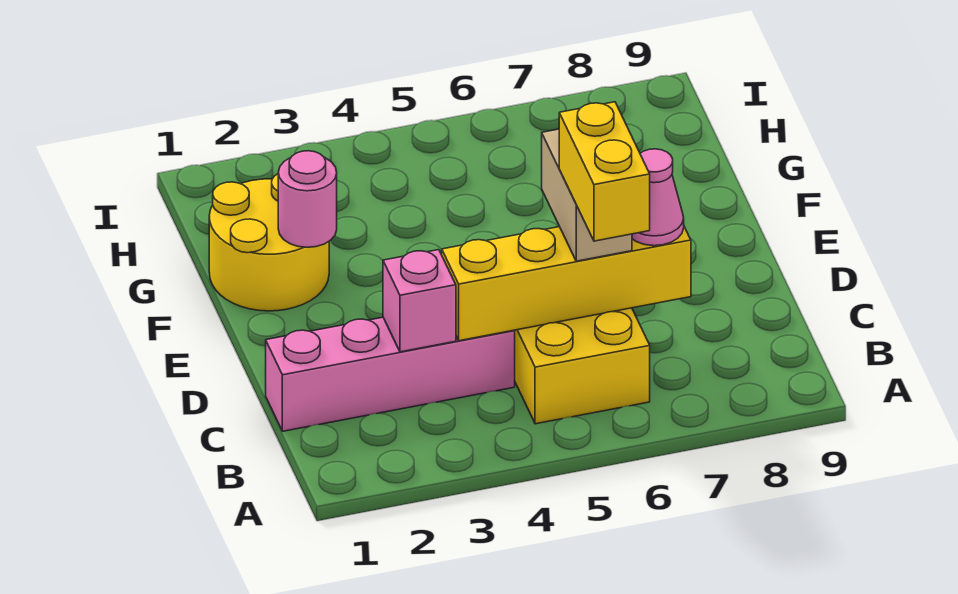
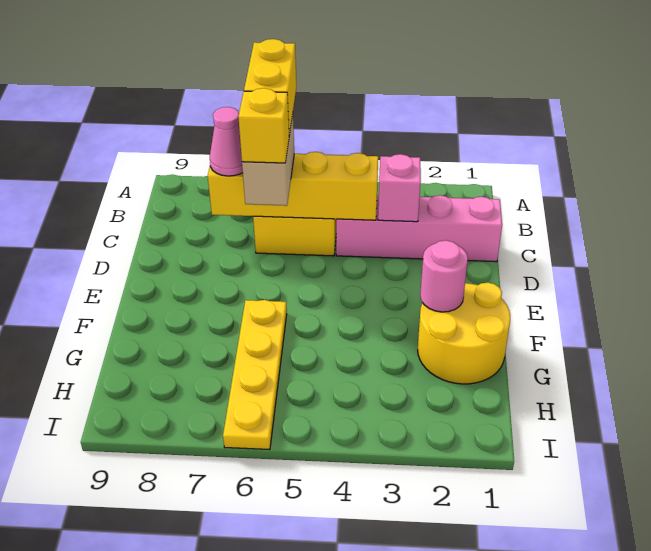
none -> yellow 1x1 brick [238,88,289,163]
none -> yellow 1x4 plate [223,300,287,450]

